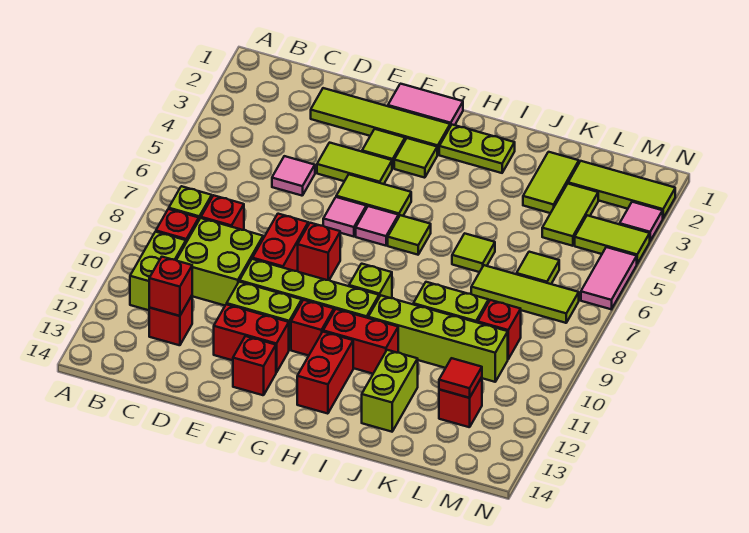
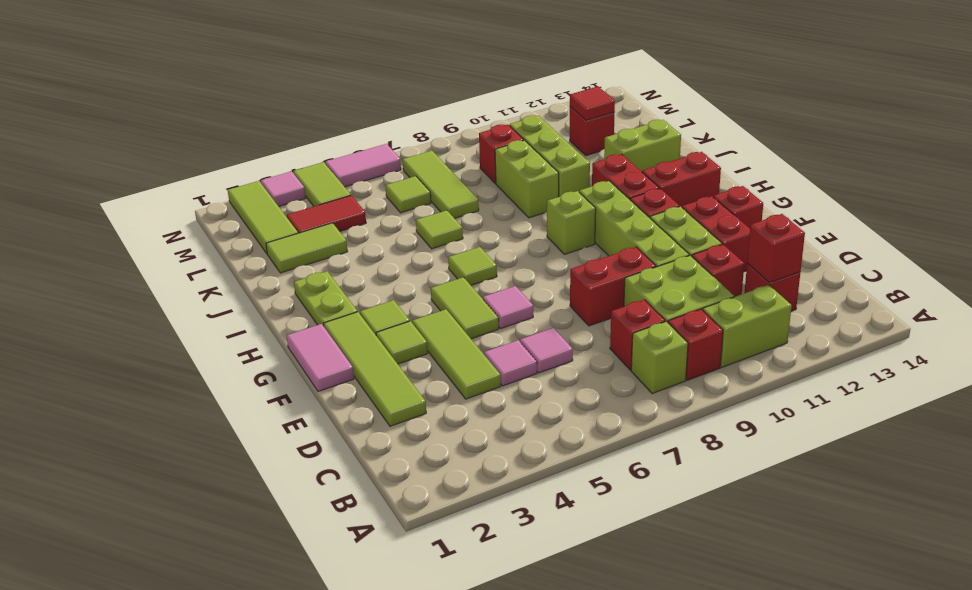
lime 1x2 tile [317,143,392,184] -> lime 1x3 tile [412,309,501,399]
red 1x1 brick [298,223,340,280] -> red 1x1 brick moved to [692,244,744,297]
pink 1x1 tile [356,206,398,246] -> pink 1x1 tile moved to [520,328,573,373]
lime 1x4 brick [368,296,508,382] -> lime 1x3 brick [510,115,590,197]
lime 1x2 tile [542,184,598,246] -> red 1x2 tile [287,195,366,233]

